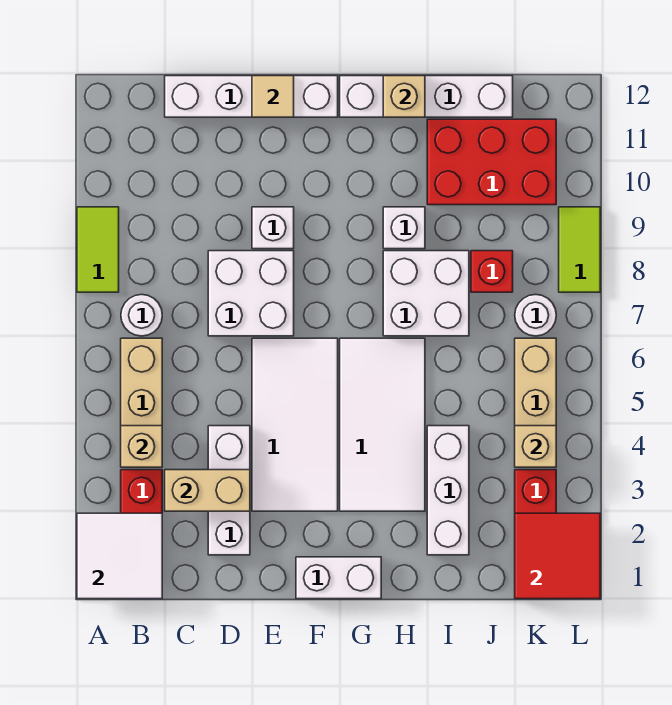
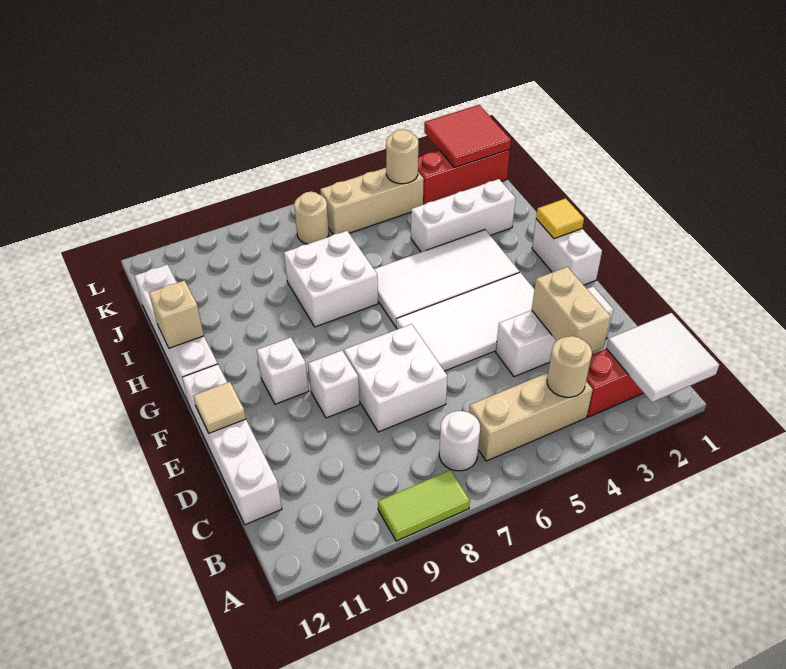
tan 1x1 brick [121,426,162,467] -> tan 1x1 round brick [547,336,592,397]
none -> yellow 1x1 tile [536,198,584,239]
white 1x1 brick [383,207,425,249] -> white 1x1 brick moved to [257,337,309,404]
red 2x3 brick [427,119,556,205] -> none
red 1x1 brick [471,251,513,292] -> none
tan 1x1 brick [515,426,556,467] -> tan 1x1 round brick [386,130,418,184]
white 1x1 round brick [515,295,556,336] -> tan 1x1 round brick [294,192,329,244]
lime 1x2 tile [559,207,600,292] -> none

